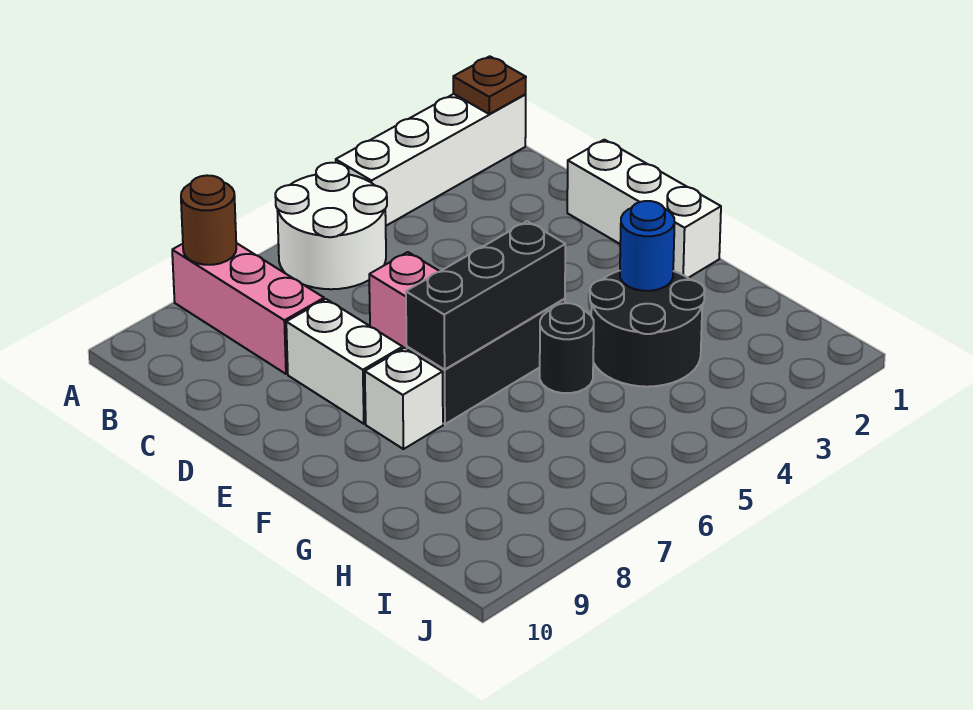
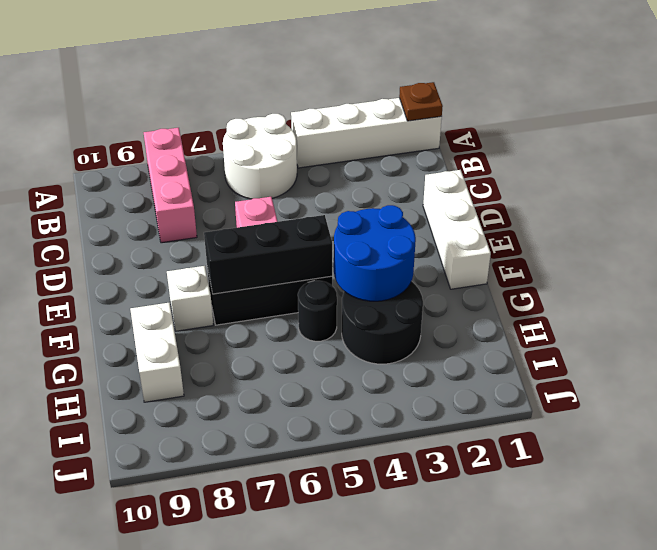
brown 1x1 round brick [181,175,236,265] -> none
white 1x2 brick [286,299,403,424] -> white 1x2 brick moved to [130,303,184,402]
blue 1x1 round brick [620,201,675,291] -> blue 2x2 round brick [334,205,416,301]

